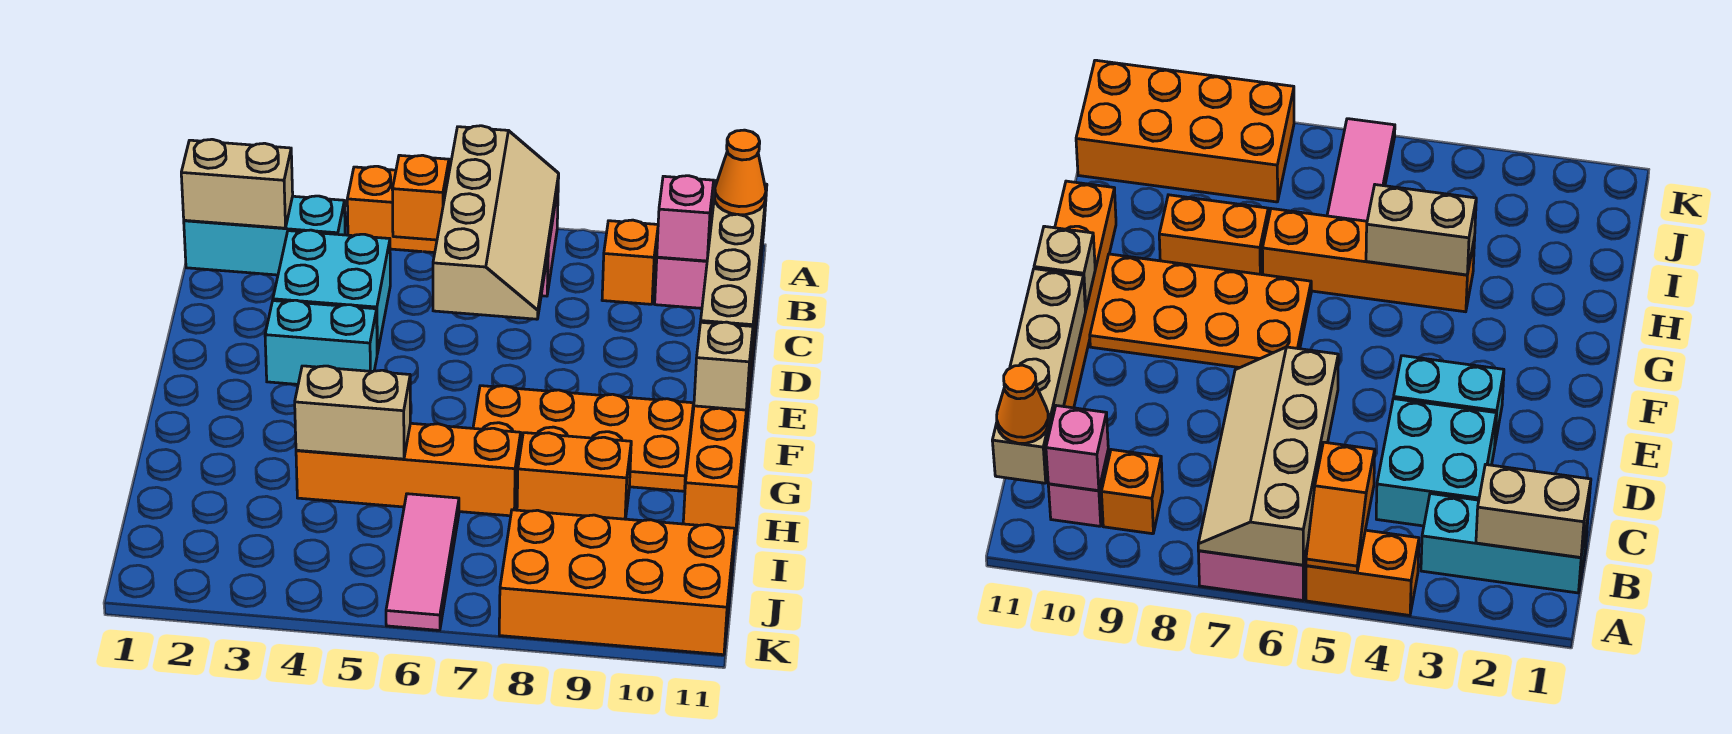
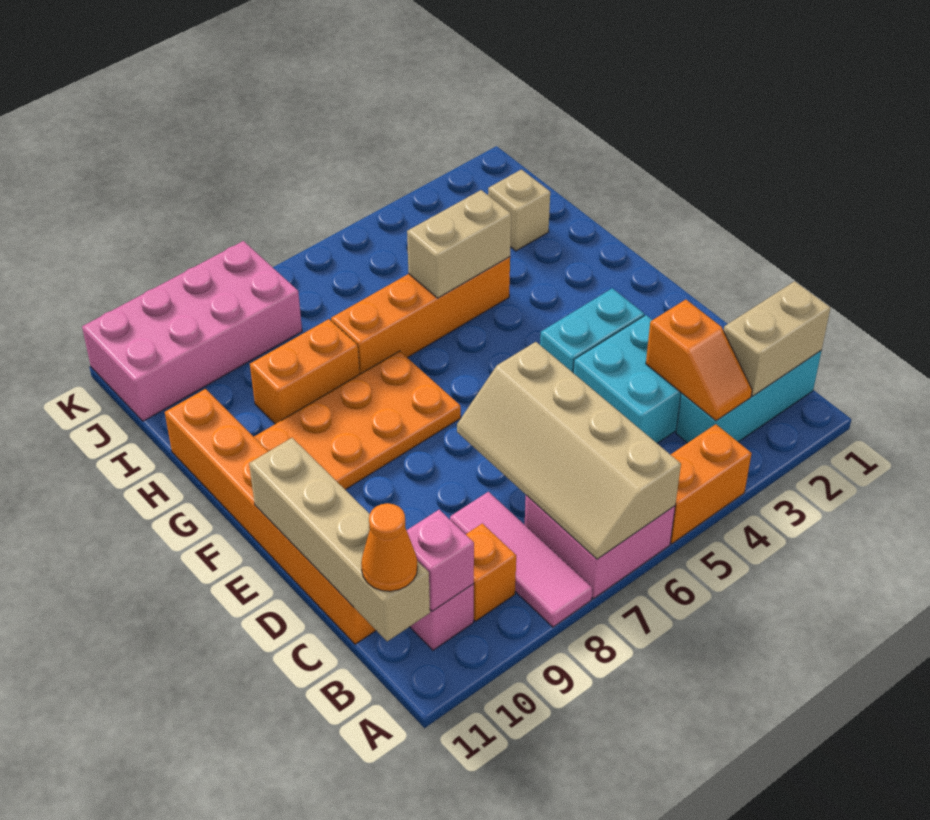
orange 1x2 slope [392,155,451,240] -> orange 1x2 slope moved to [646,300,752,421]
tan 1x1 brick [694,322,753,410] -> tan 1x1 brick moved to [488,170,550,251]
pink 1x3 tile [386,494,459,630] -> pink 1x3 tile moved to [450,492,593,627]
orange 2x4 brick [499,510,735,655] -> pink 2x4 brick [82,241,302,421]

